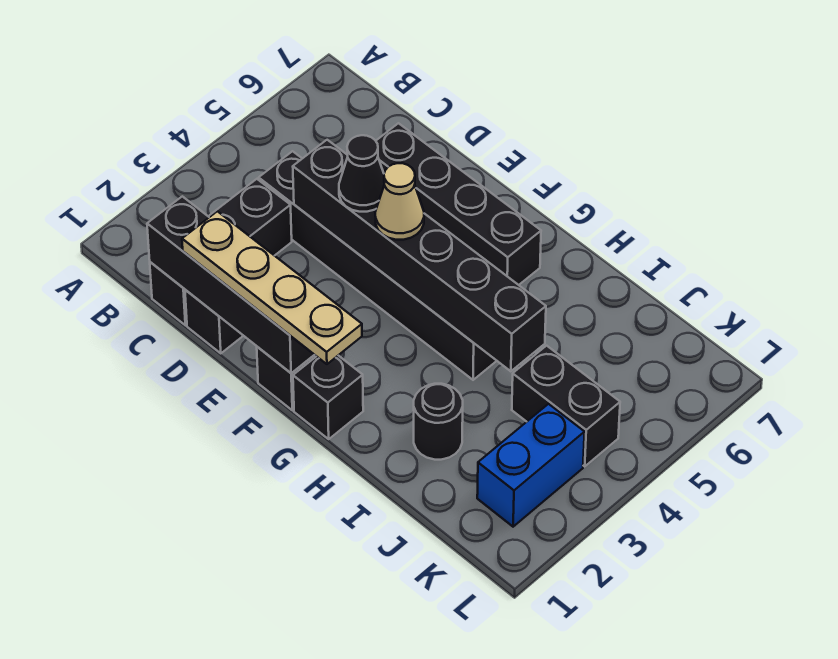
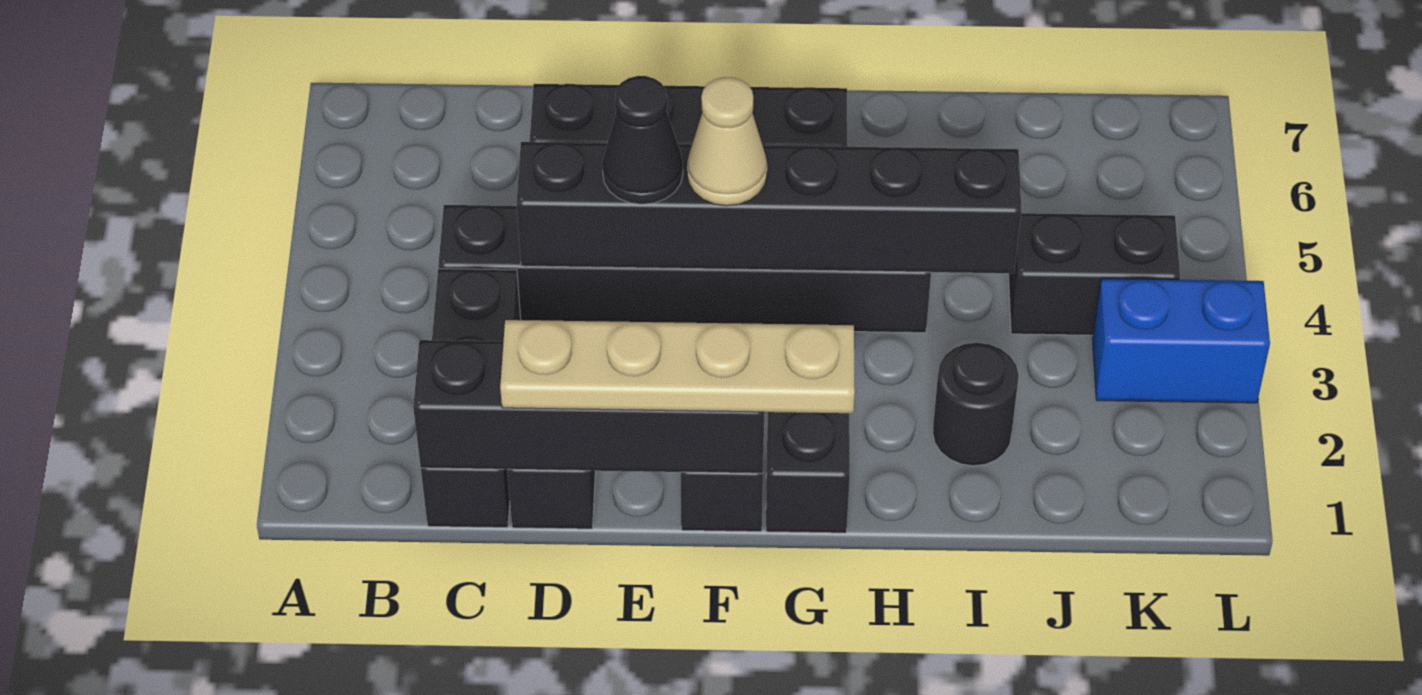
blue 1x2 brick [477,404,585,527] -> blue 1x2 brick turned to [1092,279,1270,403]

